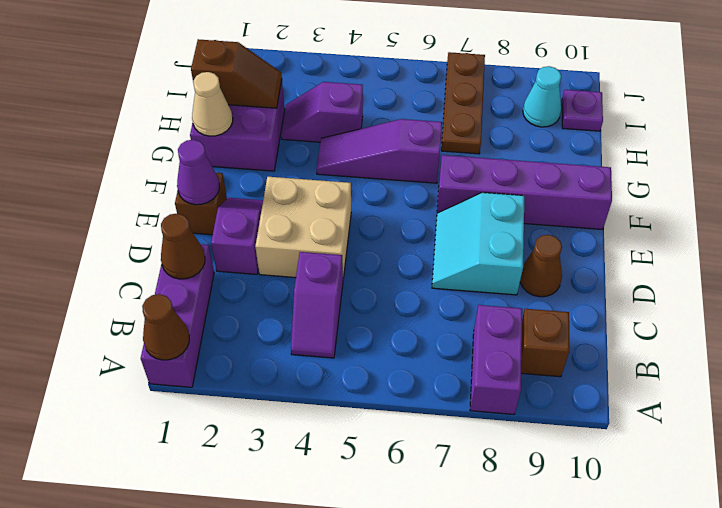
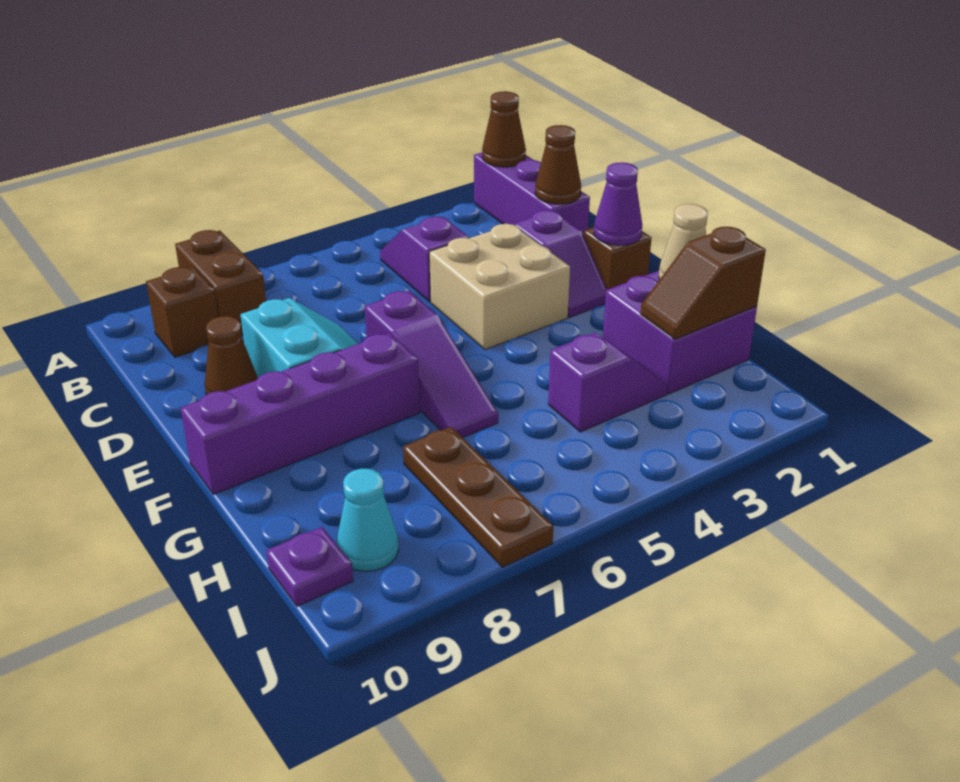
purple 1x2 brick [470,305,522,414] -> brown 1x2 brick [175,230,266,335]
purple 1x3 slope [317,119,442,183] -> purple 1x3 slope turned to [365,291,498,438]

